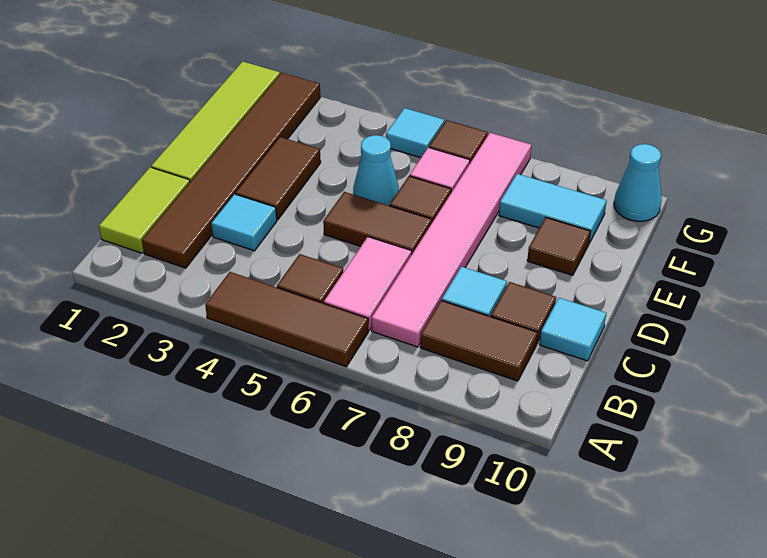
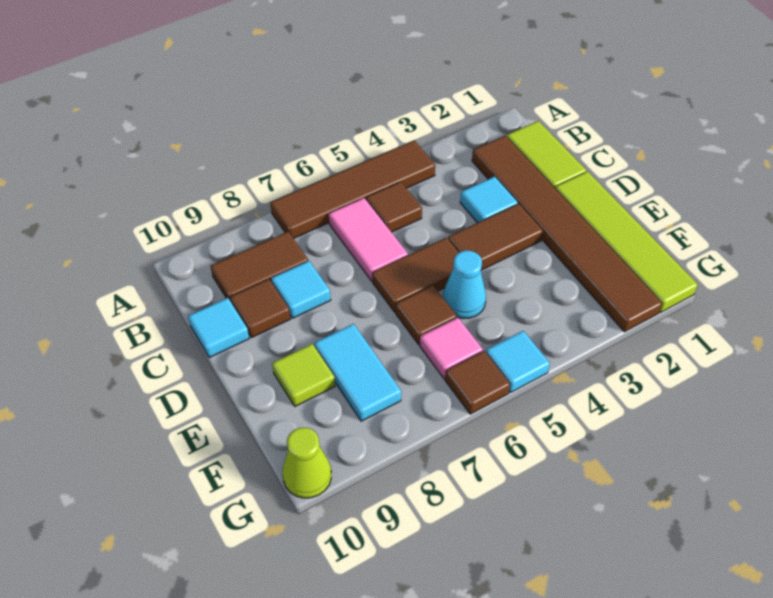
brown 1x3 tile [205,272,368,367] -> brown 1x4 tile [270,140,435,238]
pink 1x6 tile [372,133,532,347] -> none
brown 1x2 tile [236,137,321,220] -> brown 1x2 tile turned to [448,204,543,270]
brown 1x1 tile [527,218,591,275] -> lime 1x1 tile [272,344,335,406]
cyan 1x2 tile [499,174,607,243] -> cyan 1x2 tile turned to [314,324,401,421]
cyan 1x1 cone [614,144,662,221] -> lime 1x1 cone [283,428,331,498]

